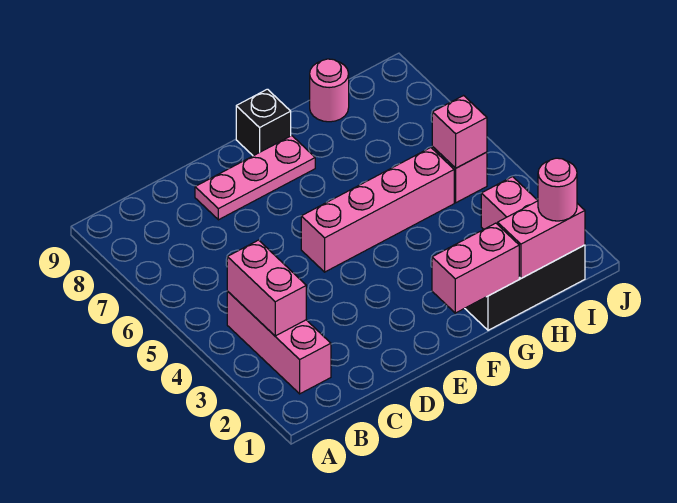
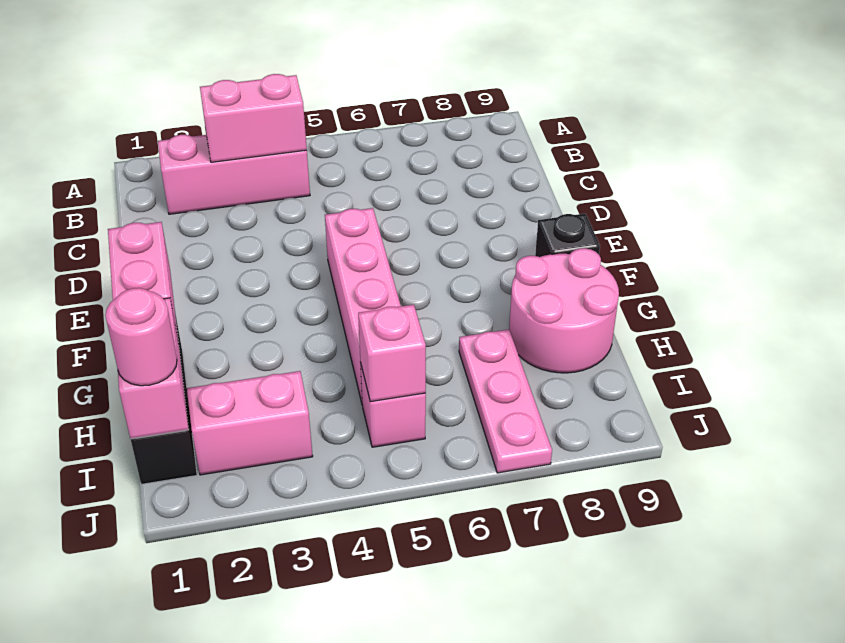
pink 1x3 plate [195,136,315,220] -> pink 1x3 plate moved to [459,330,552,473]
pink 1x1 round brick [310,59,349,122] -> pink 2x2 round brick [509,248,619,373]

